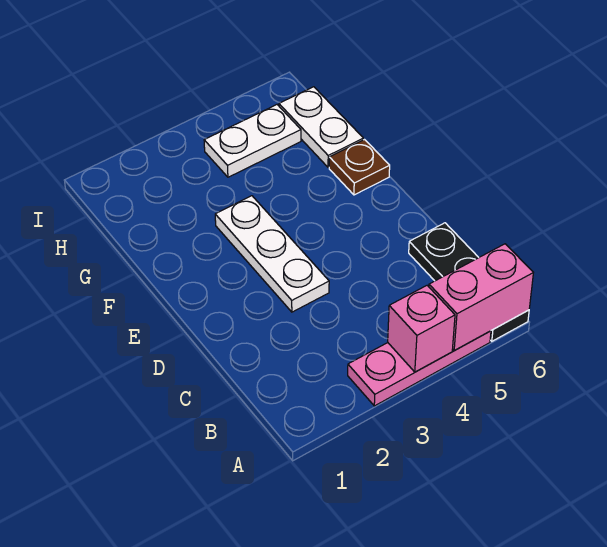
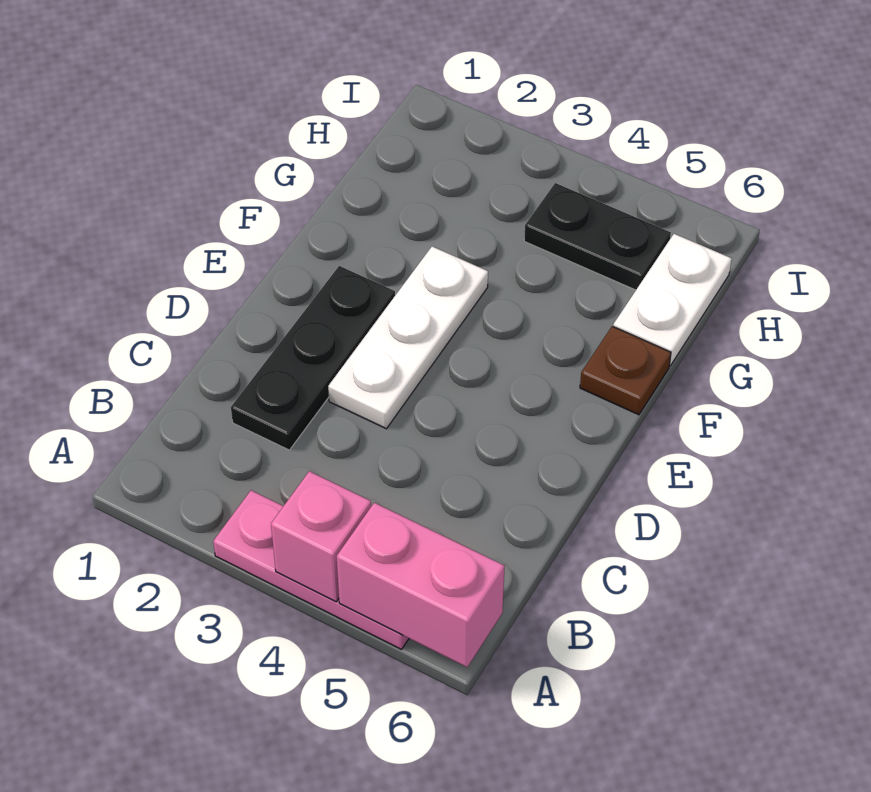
black 1x3 plate [409,223,529,341] -> black 1x3 plate moved to [231,266,395,450]
white 1x2 plate [204,105,301,177] -> black 1x2 plate [524,183,671,290]

